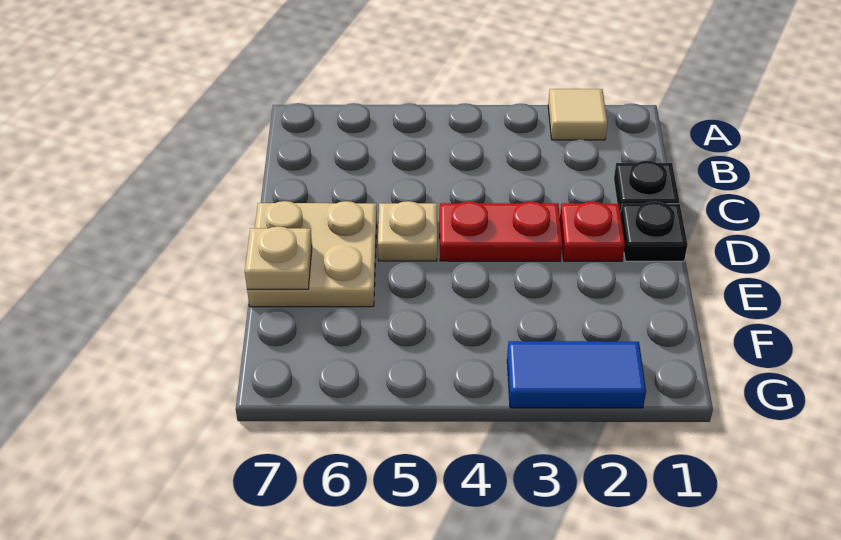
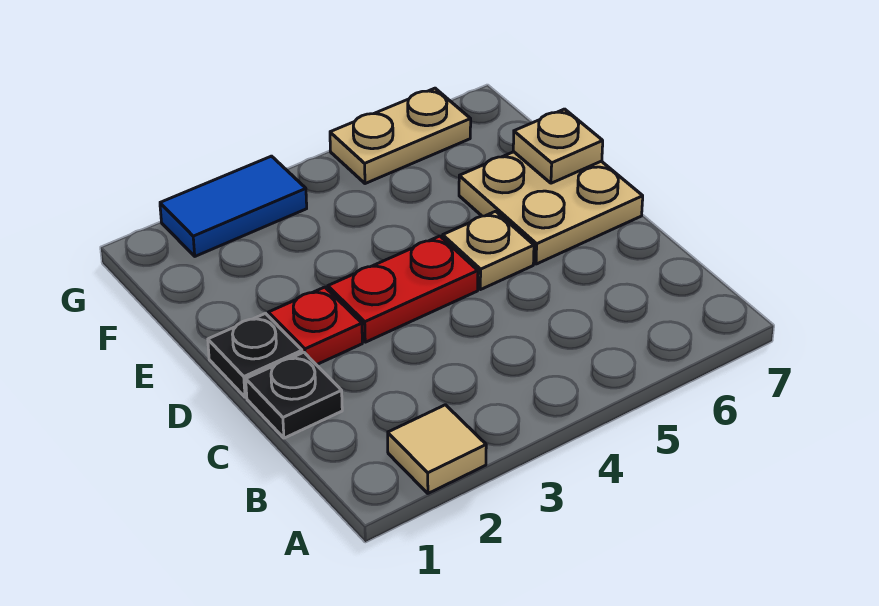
none -> tan 1x2 plate [330,88,471,184]

